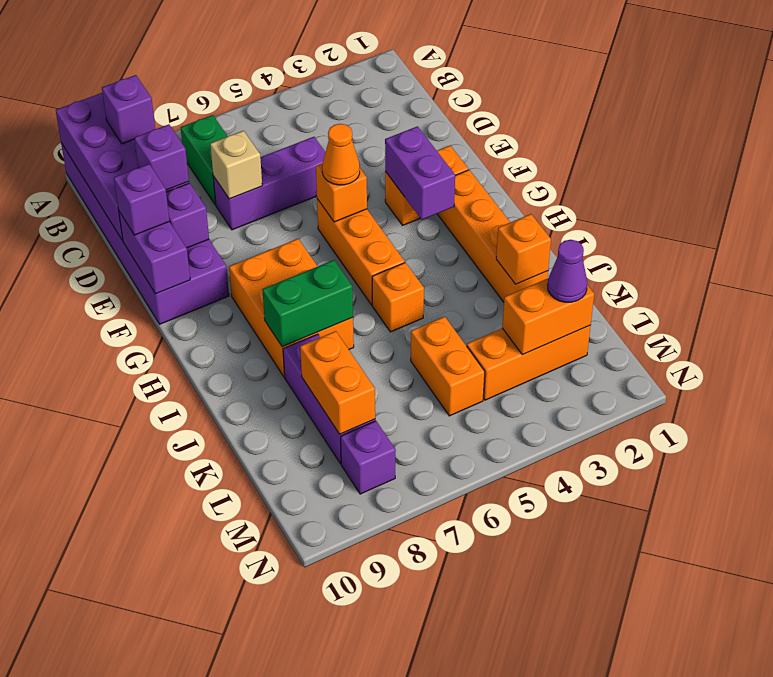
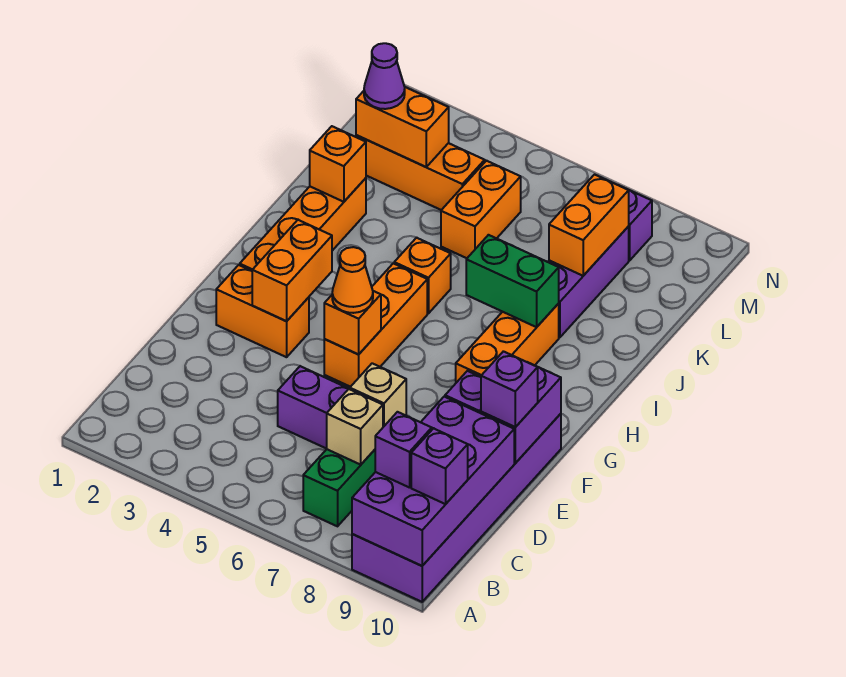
none -> tan 1x1 brick [327,389,383,465]
purple 1x1 brick [134,124,189,190] -> purple 1x1 brick moved to [411,428,468,504]
purple 1x2 brick [385,126,455,220] -> orange 1x2 brick [252,220,332,321]
orange 2x3 brick [229,239,354,377] -> orange 1x3 brick [456,304,559,383]

